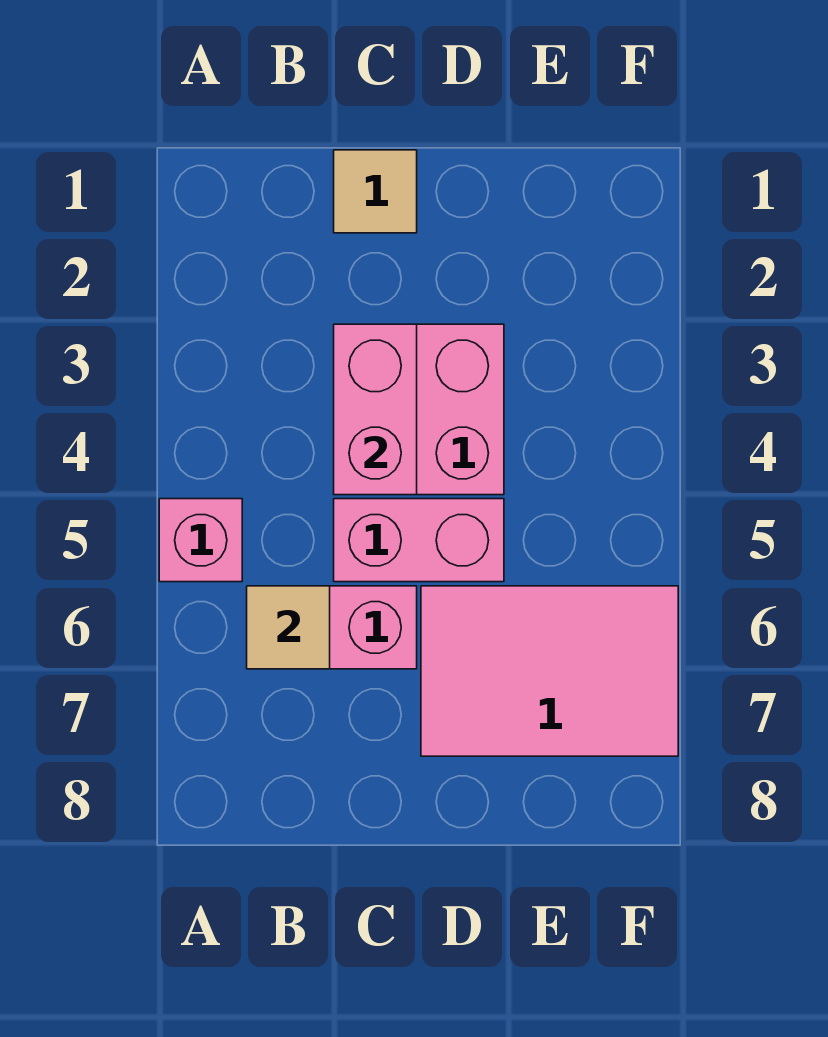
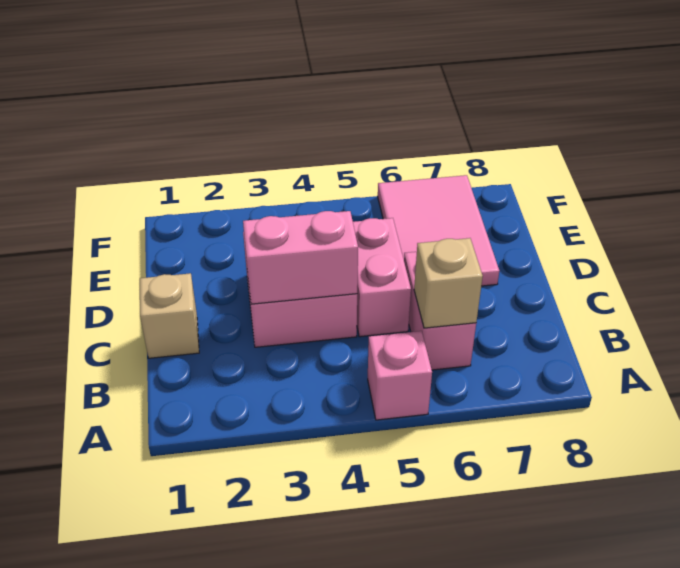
tan 1x1 tile [247,586,330,669] -> tan 1x1 brick [414,238,483,328]
tan 1x1 tile [334,150,417,233] -> tan 1x1 brick [140,273,199,358]

